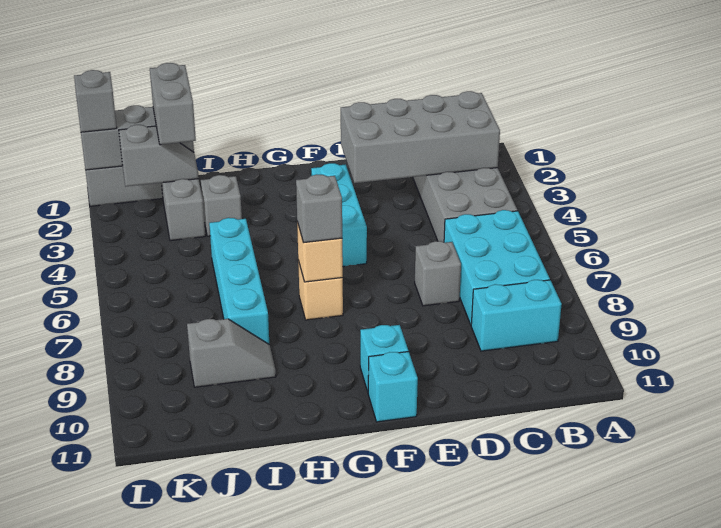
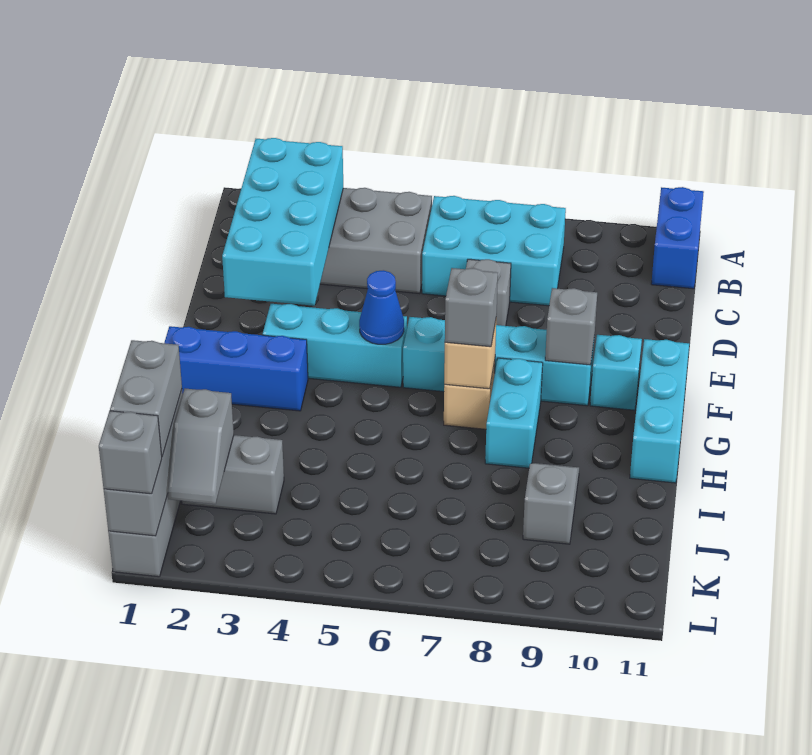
none -> blue 1x2 brick [651,187,704,289]
grey 2x4 brick [341,91,500,183] -> cyan 2x4 brick [222,138,343,306]
cyan 1x2 brick [471,280,562,351] -> cyan 1x2 brick moved to [485,358,543,468]
none -> blue 1x1 cone [359,270,404,344]
cyan 1x1 brick [368,352,418,422] -> cyan 1x3 brick [630,339,689,483]
none -> blue 1x3 brick [164,326,308,411]
grey 1x1 brick [201,175,242,236] -> grey 1x1 brick moved to [545,288,597,365]
cyan 1x4 brick [209,218,269,344] -> cyan 1x4 brick moved to [403,317,594,406]
grey 1x2 brick [150,63,196,145] -> grey 1x2 brick turned to [110,340,182,456]
grey 1x2 slope [119,125,199,186] -> grey 1x2 slope turned to [168,389,234,504]

